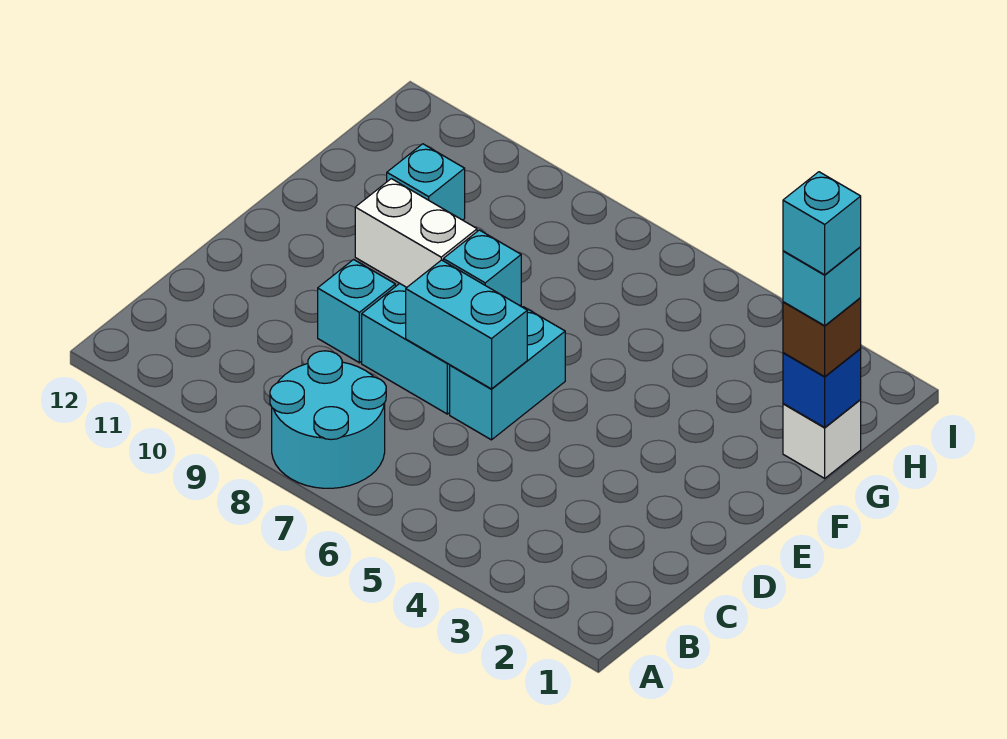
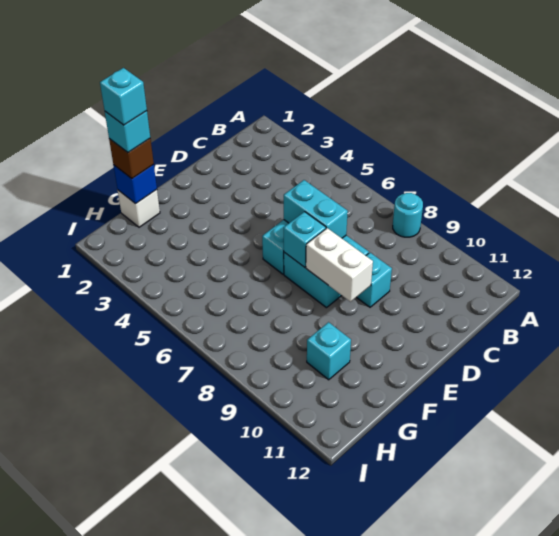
cyan 2x2 round brick [270,351,386,488] -> cyan 1x1 round brick [393,193,423,237]

